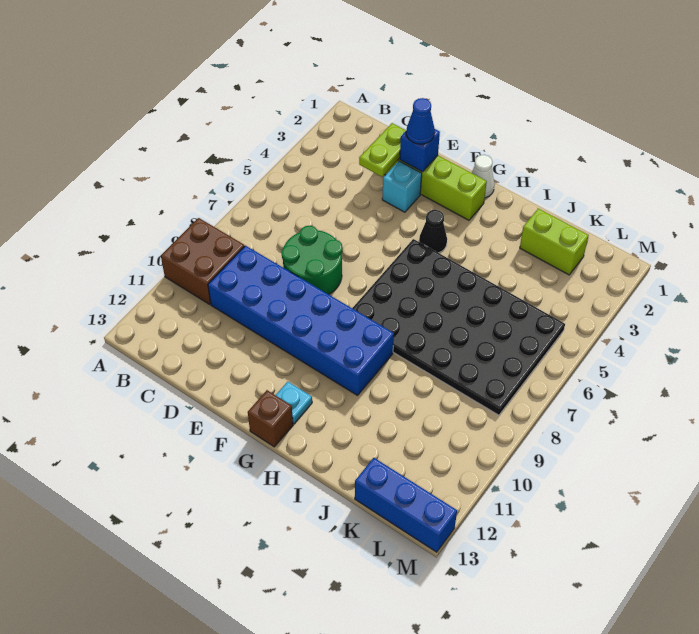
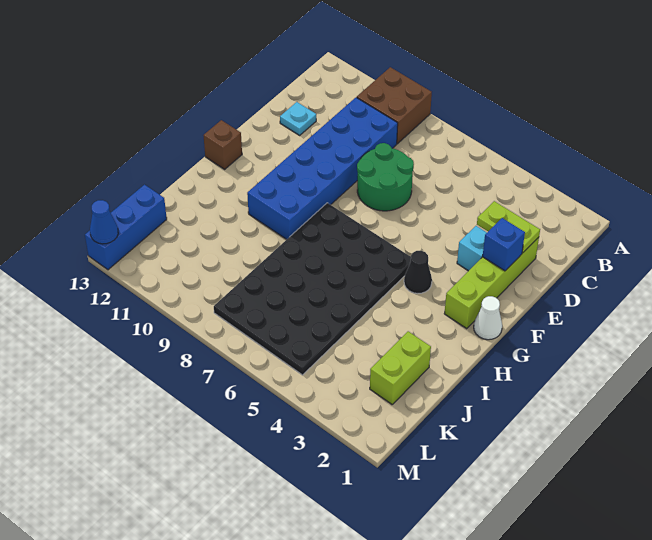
blue 1x1 cone [406,98,435,144] -> blue 1x1 cone moved to [90,200,118,244]
cyan 1x1 plate [276,382,312,424] -> cyan 1x1 plate moved to [280,102,316,135]

